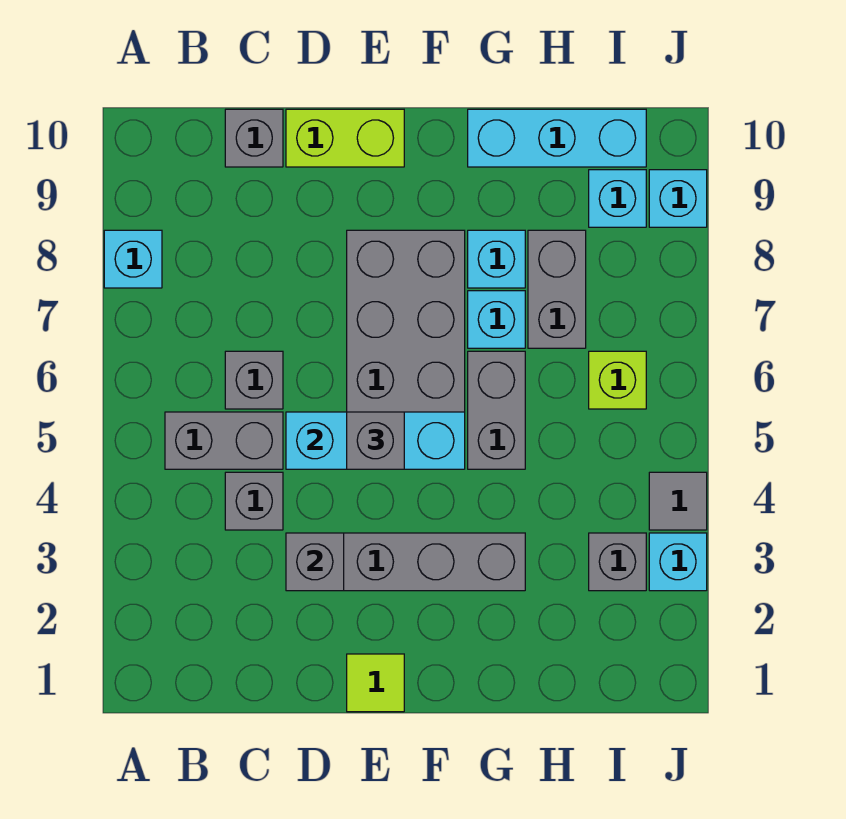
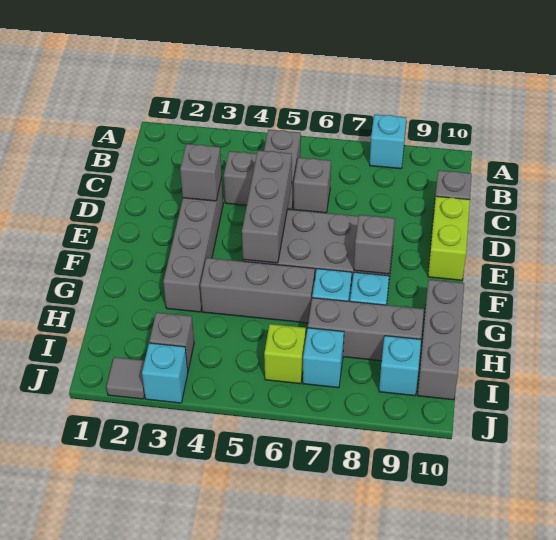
cyan 1x3 brick [286,412,465,469] -> grey 1x3 brick [242,150,292,263]
lime 1x1 tile [347,654,404,712] -> none
grey 1x1 brick [347,412,404,469] -> grey 1x1 brick moved to [354,215,395,274]
grey 1x2 brick [468,351,525,469] -> grey 1x3 brick [200,258,315,323]
cyan 1x3 brick [468,109,646,167] -> grey 1x3 brick [417,280,464,400]
grey 1x2 brick [528,230,586,348] -> grey 1x3 brick [308,298,424,361]
grey 1x1 tile [649,472,707,530] -> grey 1x1 tile moved to [106,357,145,399]
cyan 1x1 brick [649,170,707,227] -> cyan 1x1 brick moved to [303,328,344,388]

